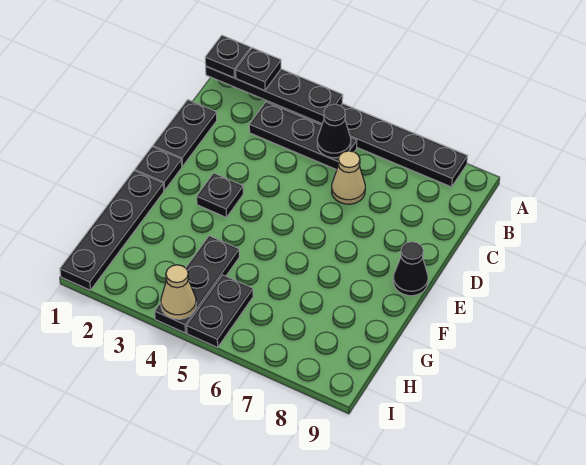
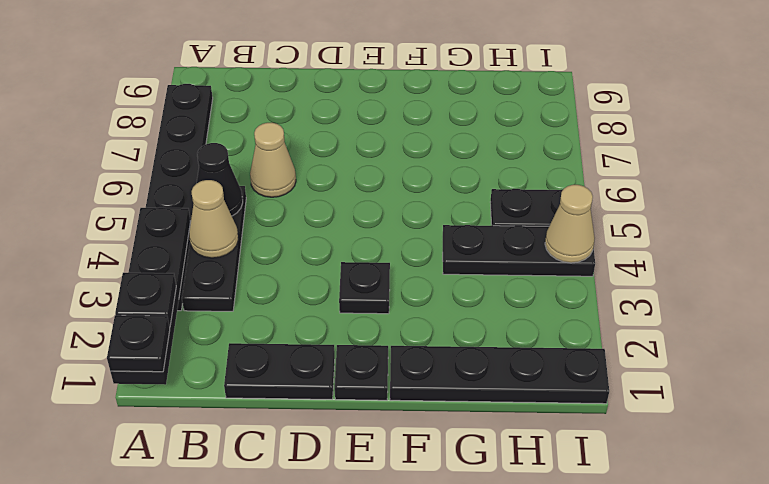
none -> tan 1x1 cone [189,180,238,258]
black 1x1 cone [393,242,428,296] -> none

